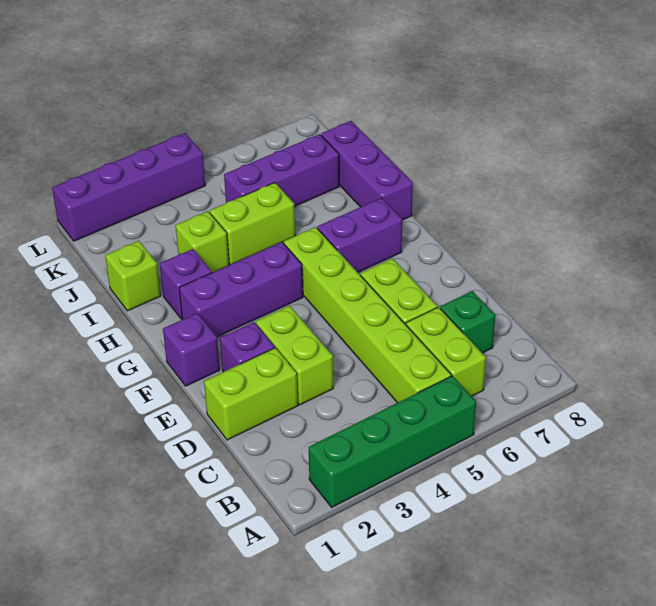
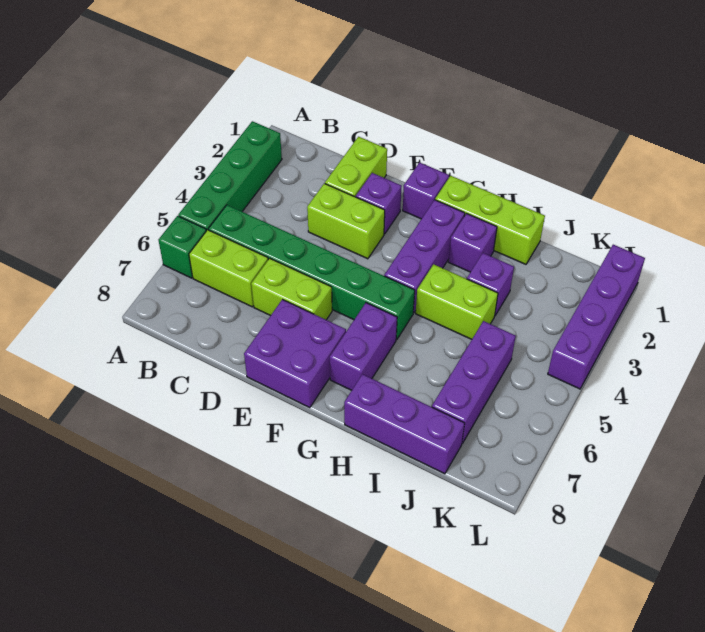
lime 1x6 brick [284,227,451,403] -> green 1x6 brick [209,205,415,340]
green 1x1 brick [440,291,495,353] -> green 1x1 brick moved to [158,216,206,278]
none -> purple 2x2 brick [244,300,346,408]
lime 1x1 brick [105,241,161,311] -> lime 1x3 brick [435,176,545,264]
lime 1x1 brick [175,211,229,273] -> purple 1x1 brick [467,253,514,315]
lime 1x2 brick [210,183,295,265] -> lime 1x2 brick turned to [416,264,498,339]

